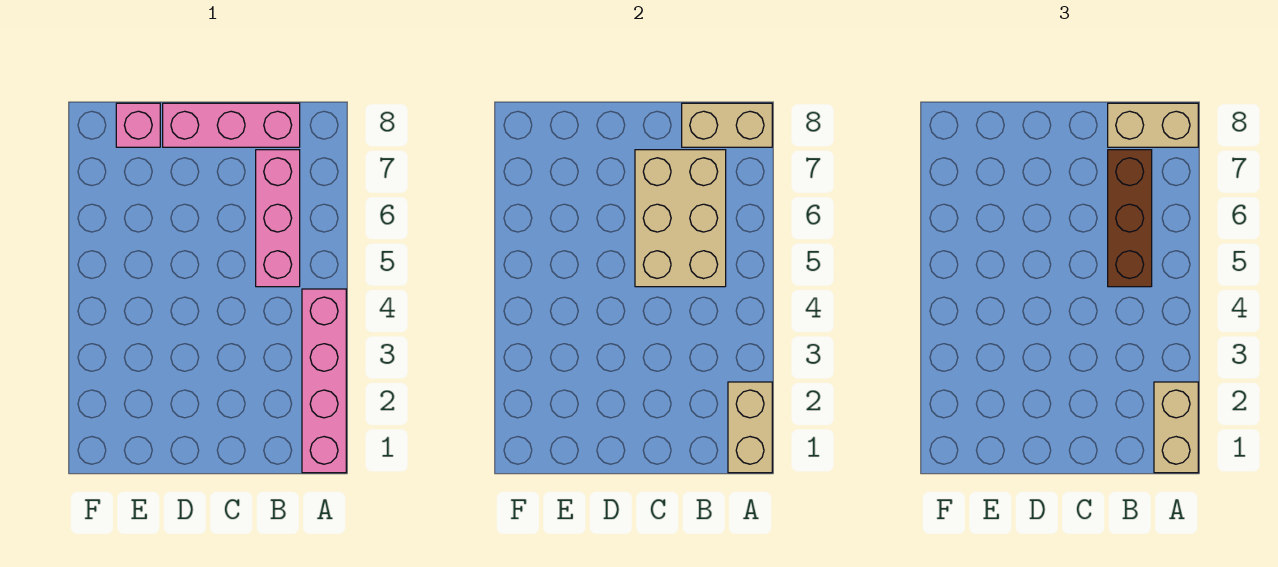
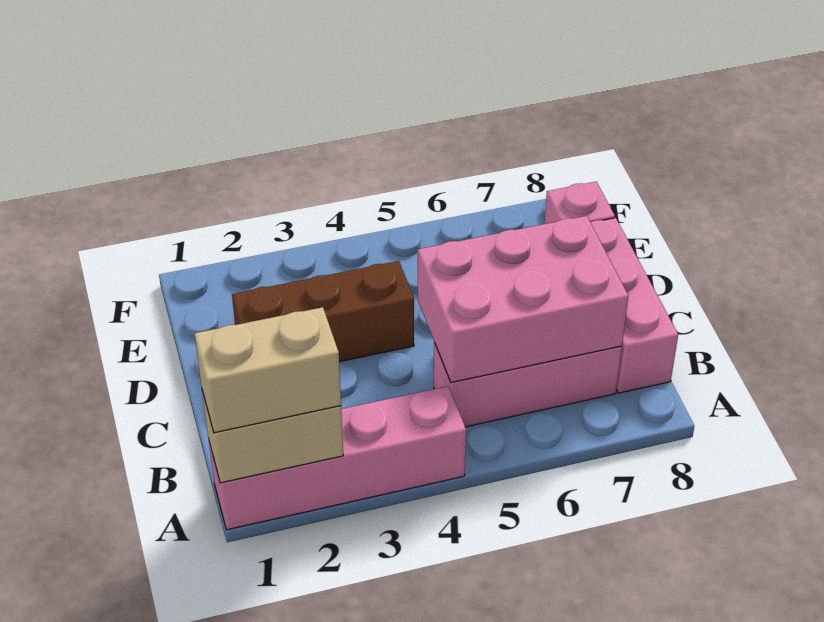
tan 1x2 brick [682,103,772,147] -> none
tan 1x2 brick [1108,103,1198,147] -> none
tan 2x3 brick [635,150,726,287] -> pink 2x3 brick [418,216,628,383]
brown 1x3 brick [1108,150,1152,287] -> brown 1x3 brick moved to [232,261,414,362]

